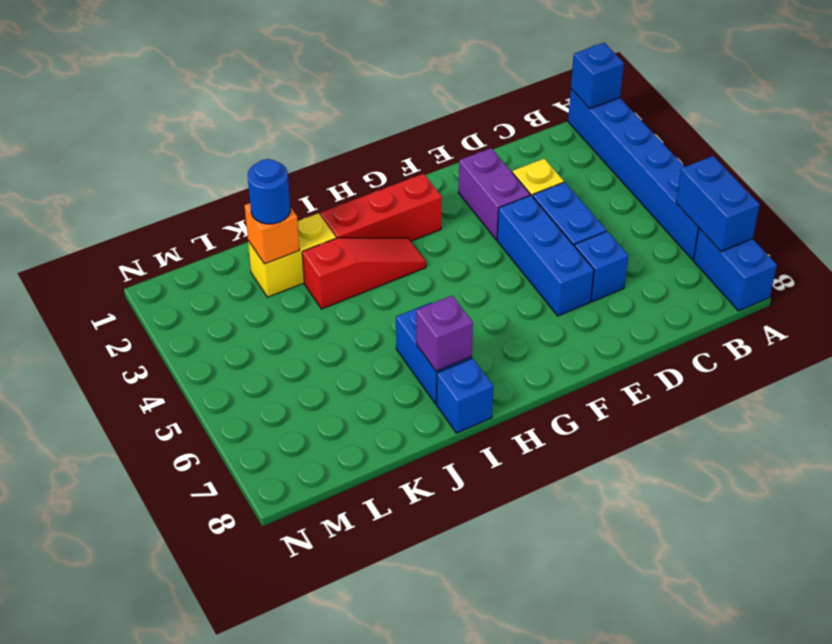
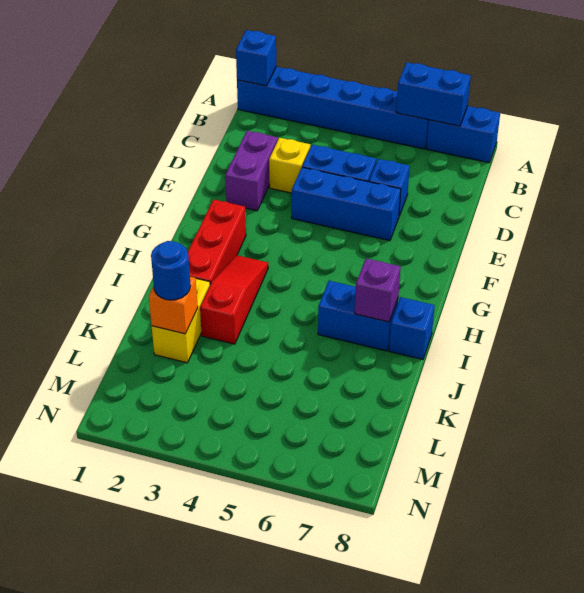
purple 1x2 brick [459,148,530,240] -> purple 1x2 brick turned to [225,131,278,211]

